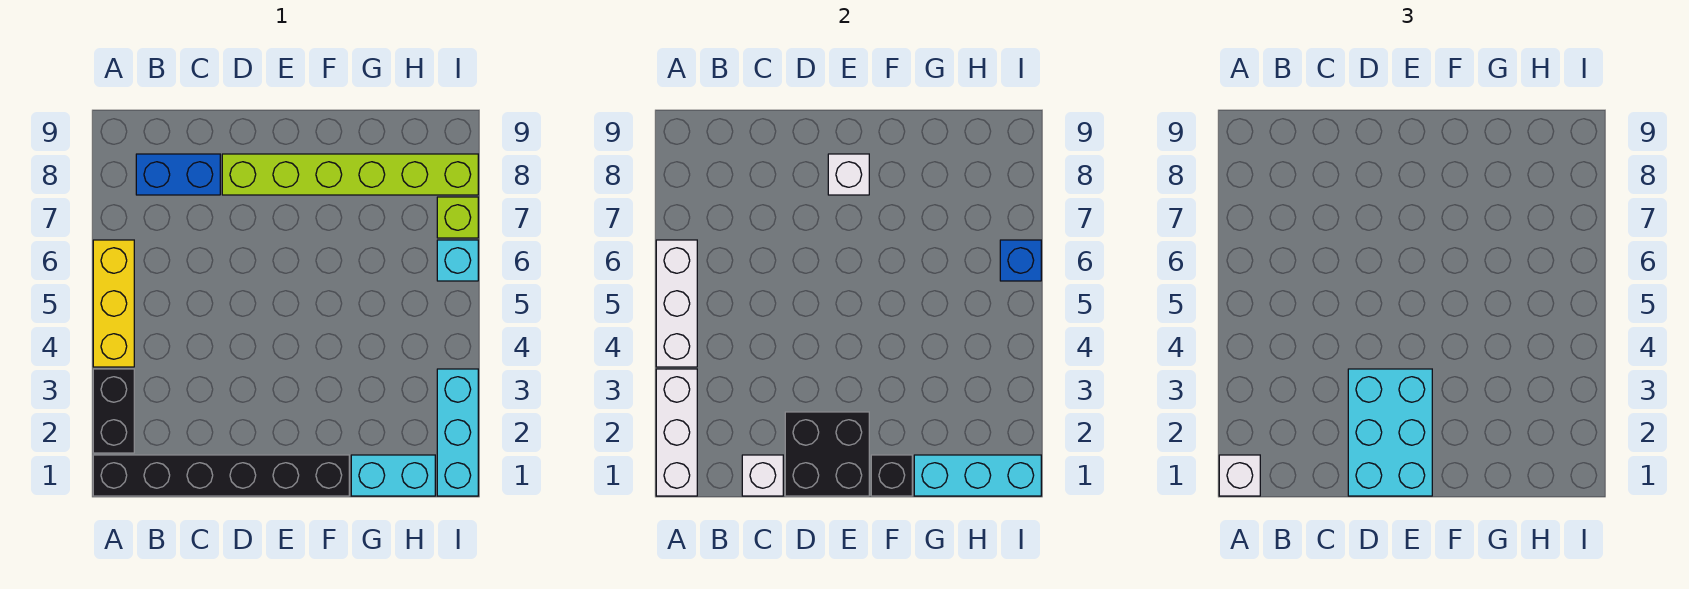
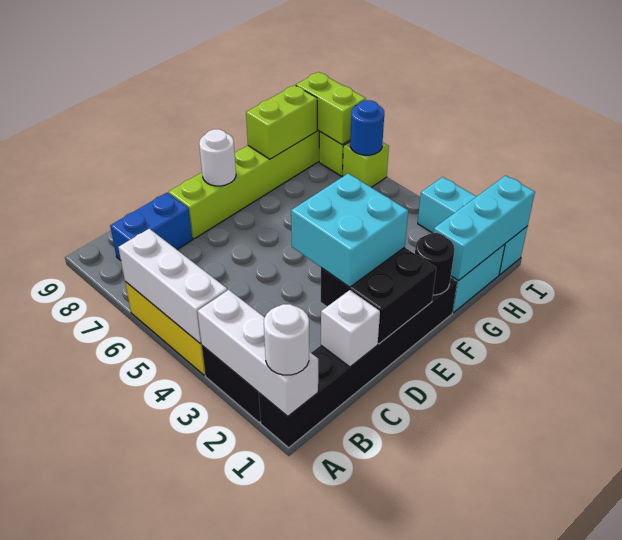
white 1x1 brick [1219,455,1260,496] -> white 1x1 round brick [264,304,309,375]
cyan 2x3 brick [1348,369,1432,496] -> cyan 2x2 brick [291,173,408,287]
white 1x1 brick [828,154,869,195] -> white 1x1 round brick [199,129,236,186]
black 1x1 brick [871,455,912,496] -> black 1x1 round brick [415,233,455,295]
none -> lime 1x2 brick [246,85,317,159]
cyan 1x1 brick [437,240,478,281] -> lime 1x1 brick [342,142,389,187]
blue 1x1 brick [1000,240,1041,281] -> blue 1x1 round brick [350,100,384,155]
none -> lime 1x2 brick [296,72,366,145]

